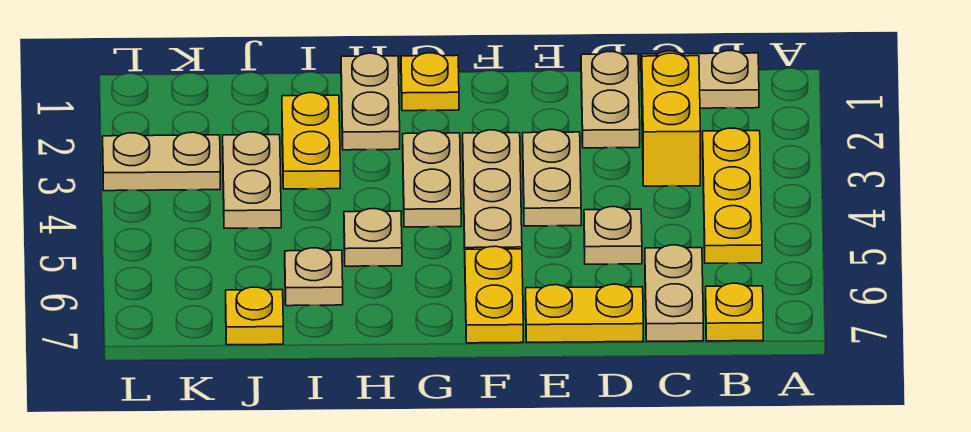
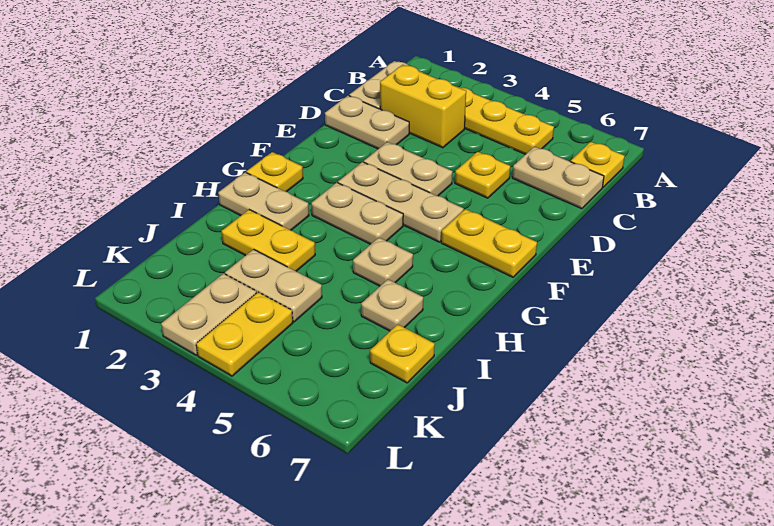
tan 1x1 plate [584,207,642,264] -> yellow 1x1 plate [455,152,510,198]
yellow 1x2 plate [526,284,643,342] -> yellow 1x2 plate moved to [196,292,293,376]

